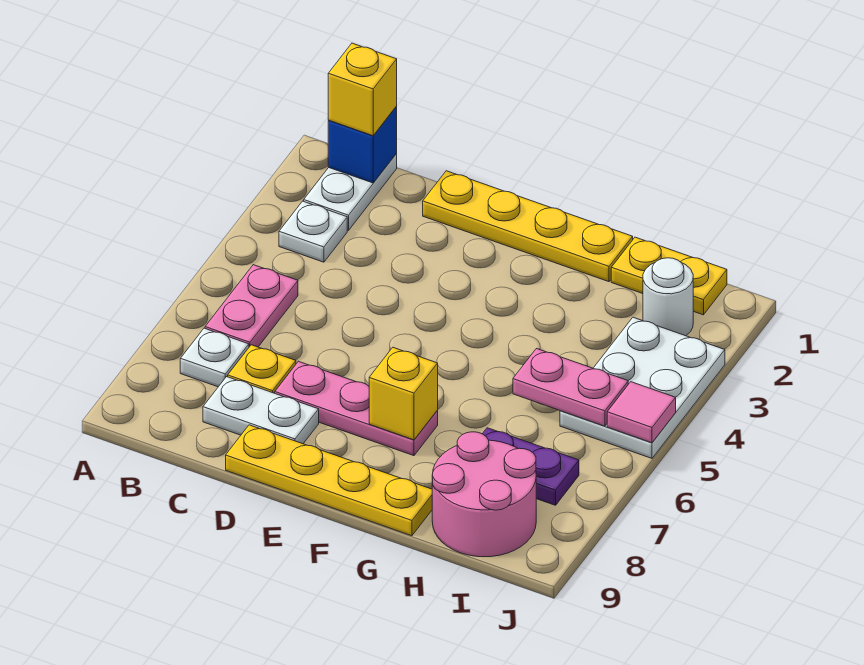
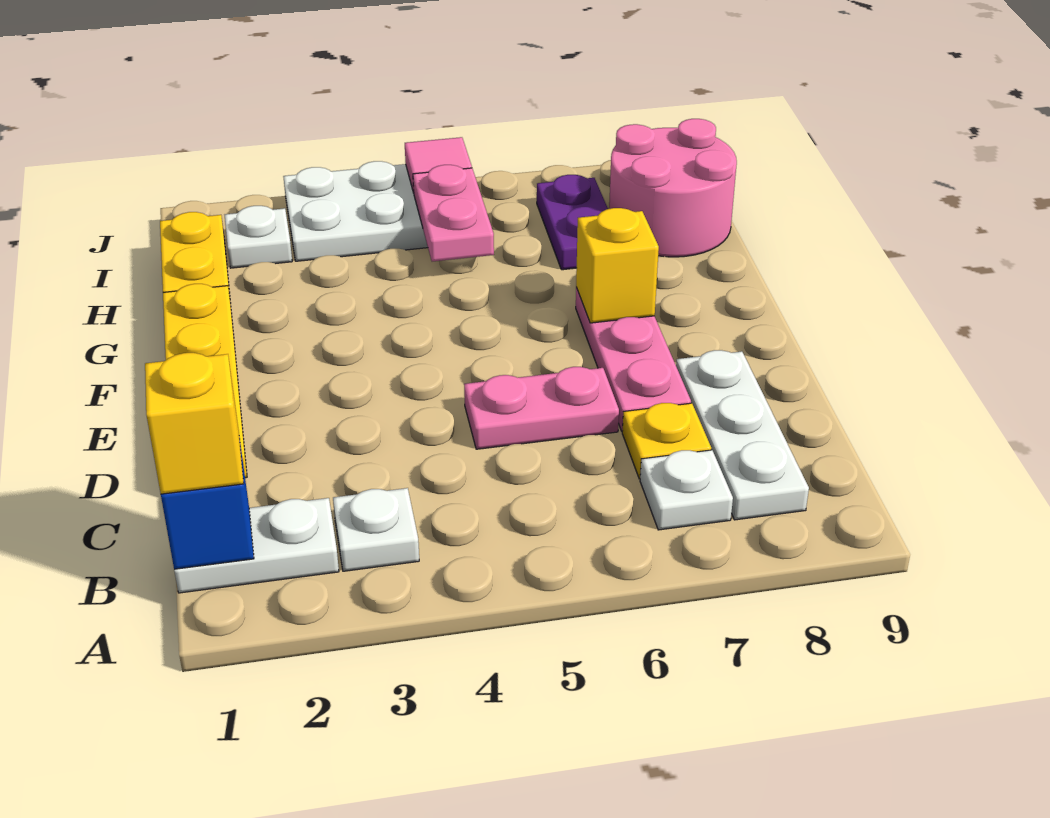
pink 1x2 plate [205,265,298,347] -> pink 1x2 plate moved to [464,367,619,449]
white 1x2 plate [203,377,319,444] -> white 1x3 plate [676,350,809,520]
yellow 1x4 plate [226,425,432,536] -> none
white 1x1 round brick [643,258,693,336] -> white 1x1 plate [225,206,292,268]

